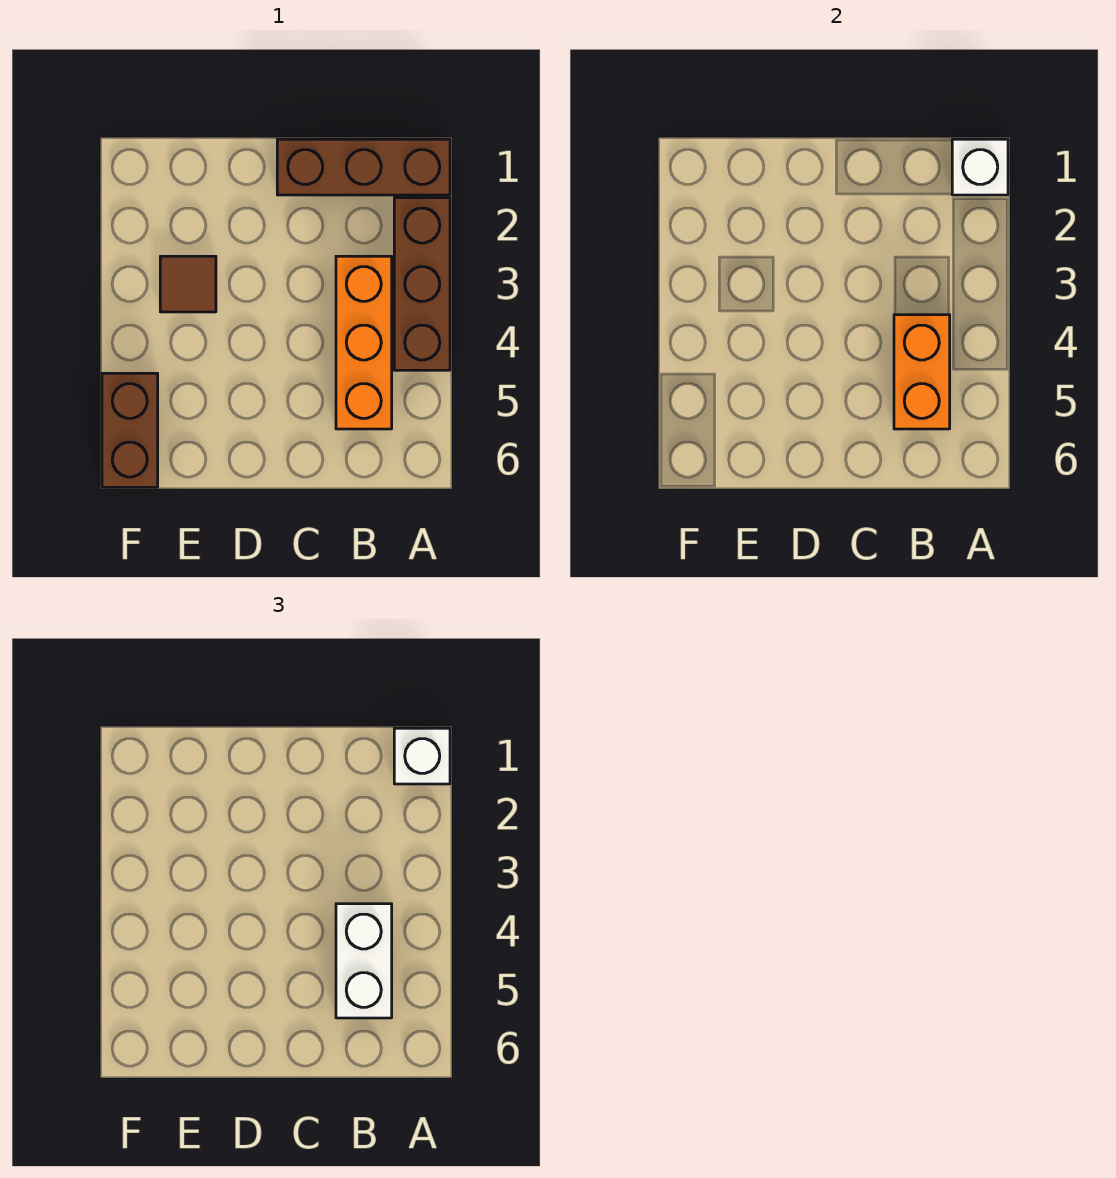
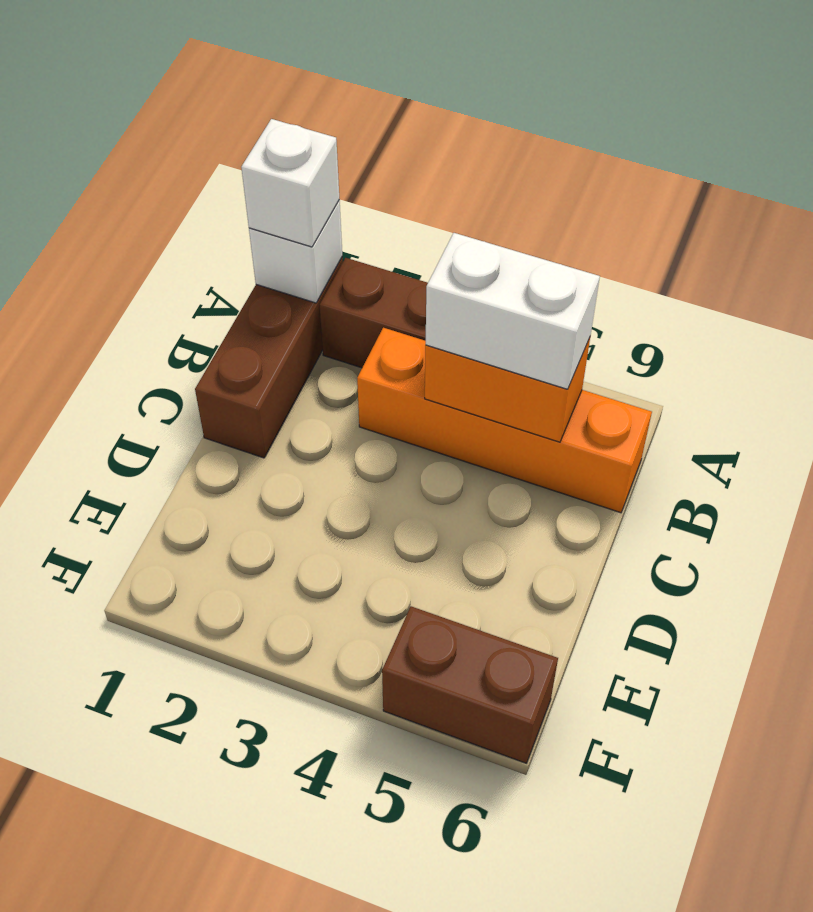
orange 1x3 brick [336,256,392,429] -> orange 1x4 brick [357,328,652,513]
brown 1x1 tile [160,256,216,312] -> none

